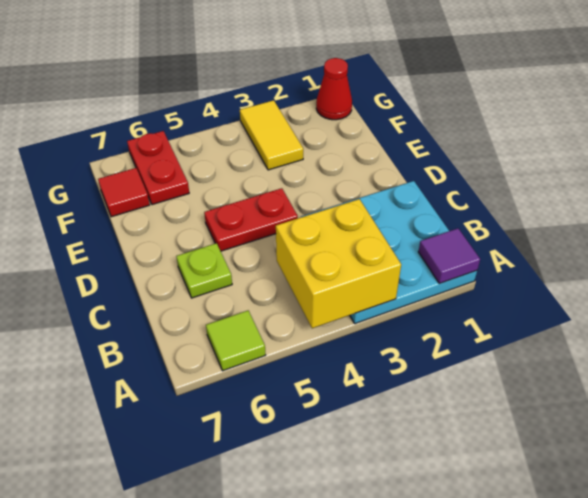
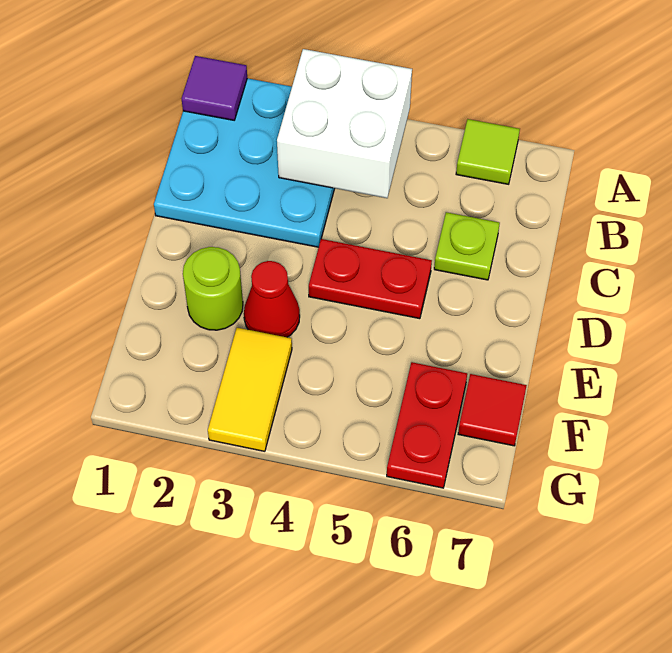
yellow 2x2 brick [276,199,401,328] -> white 2x2 brick [277,49,412,198]
none -> lime 1x1 round brick [183,247,243,330]
red 1x1 cone [316,58,352,120] -> red 1x1 cone moved to [244,261,300,337]

